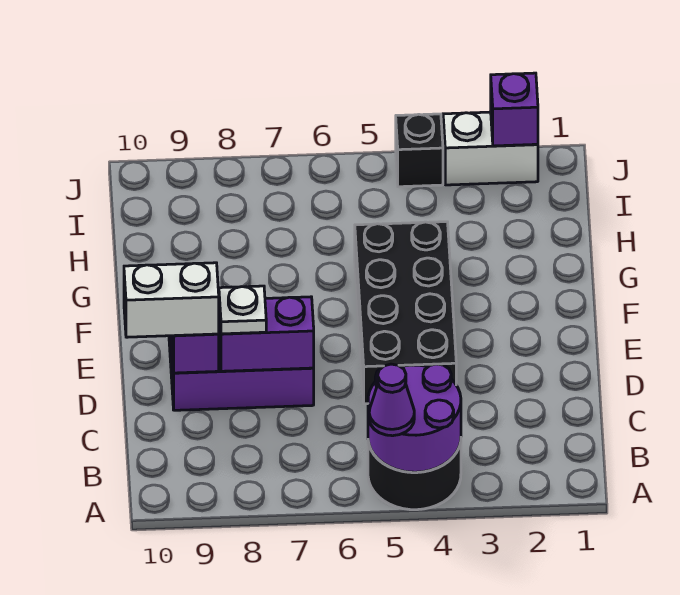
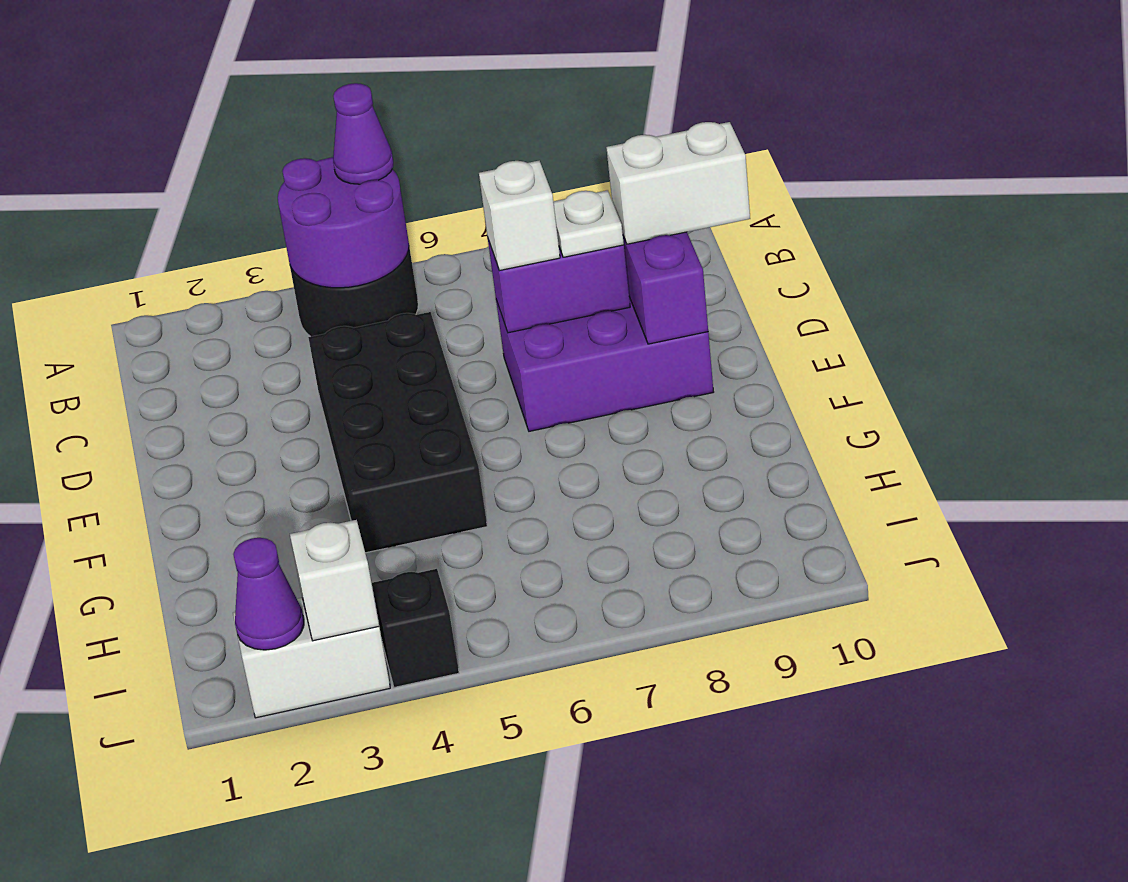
none -> white 1x1 brick [479,161,560,271]
purple 1x1 brick [491,73,538,146] -> purple 1x1 cone [233,538,304,650]
none -> white 1x1 brick [290,520,379,641]

